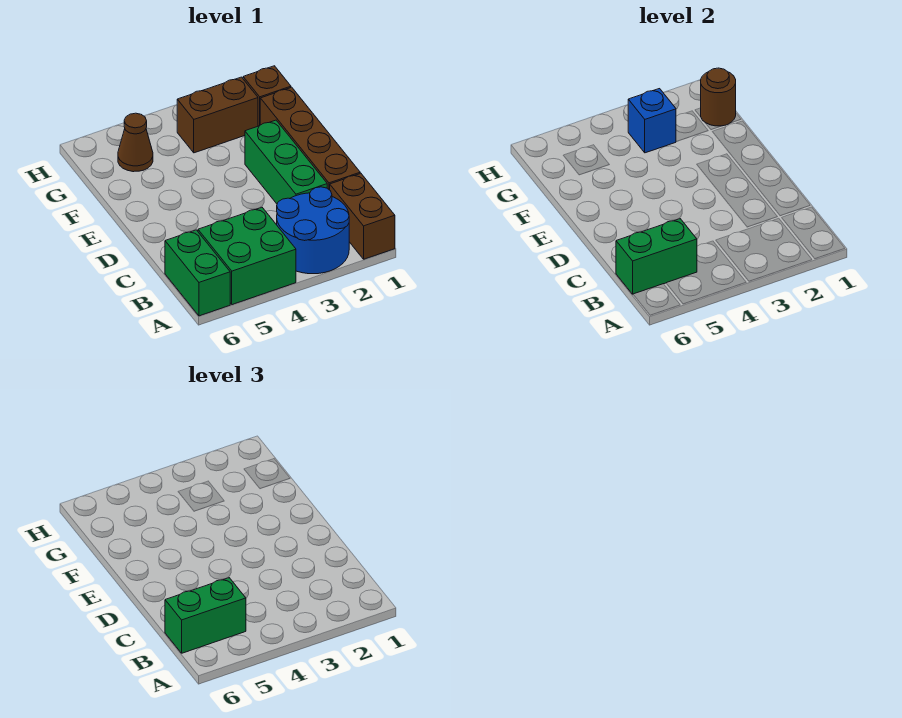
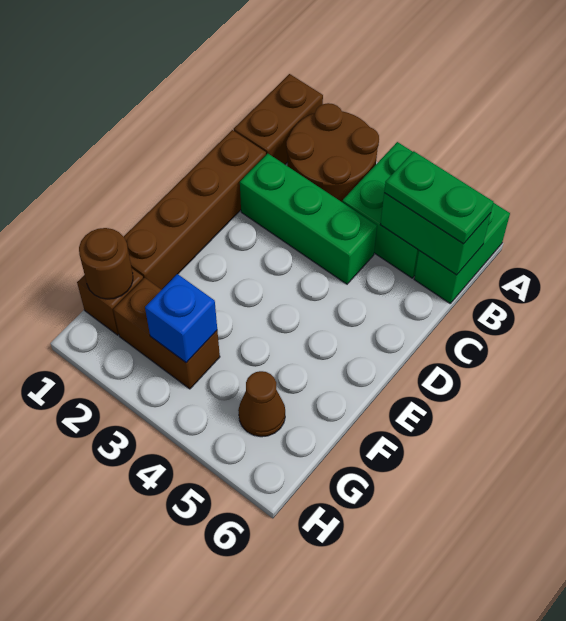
blue 2x2 round brick [277,187,349,274] -> brown 2x2 round brick [286,103,379,202]
green 1x2 brick [165,578,246,653] -> green 1x2 plate [384,151,494,244]
green 1x3 brick [245,120,327,204] -> green 1x3 brick turned to [240,154,377,284]

